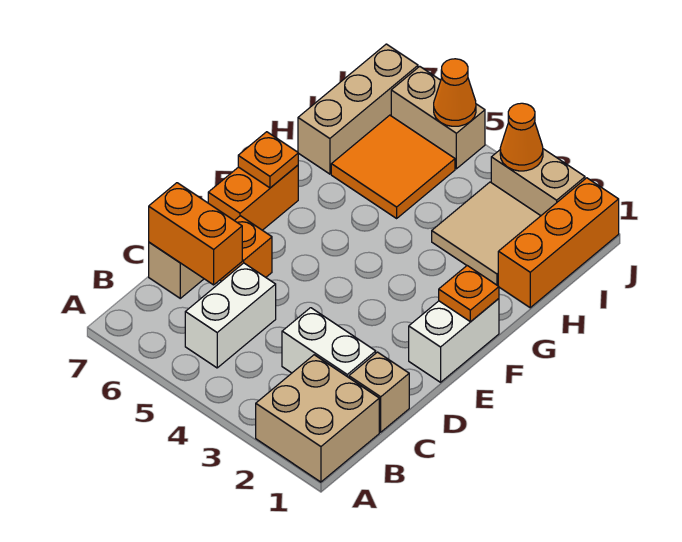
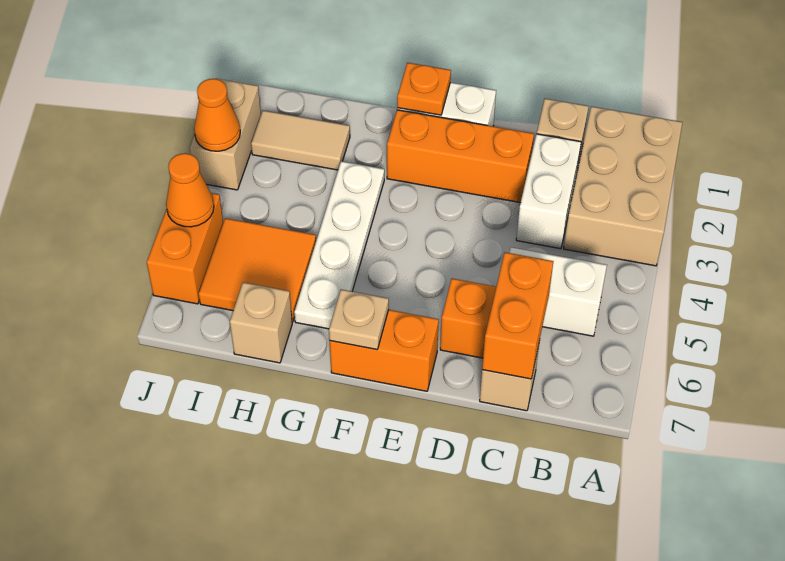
tan 2x2 brick [256,355,379,482] -> tan 2x3 brick [564,106,682,266]
orange 1x1 plate [238,132,298,188] -> tan 1x1 plate [329,289,389,349]
none -> white 1x4 plate [294,161,384,329]
orange 1x3 brick [498,178,619,308] -> orange 1x3 brick moved to [387,110,534,203]
tan 2x2 tile [432,182,540,285] -> tan 1x2 tile [251,110,350,170]
tan 1x3 brick [298,44,418,174] -> tan 1x1 brick [230,282,292,363]
tan 1x2 brick [391,66,485,169] -> orange 1x2 brick [147,193,223,304]

